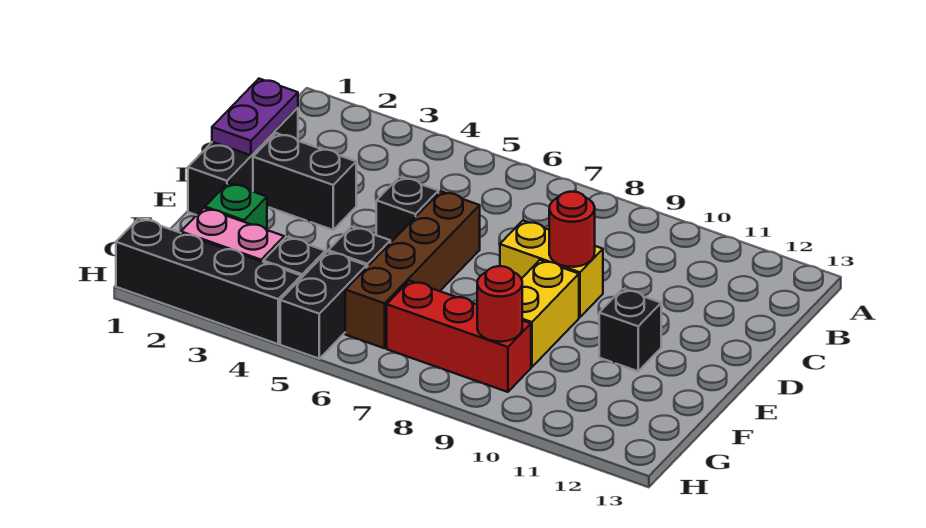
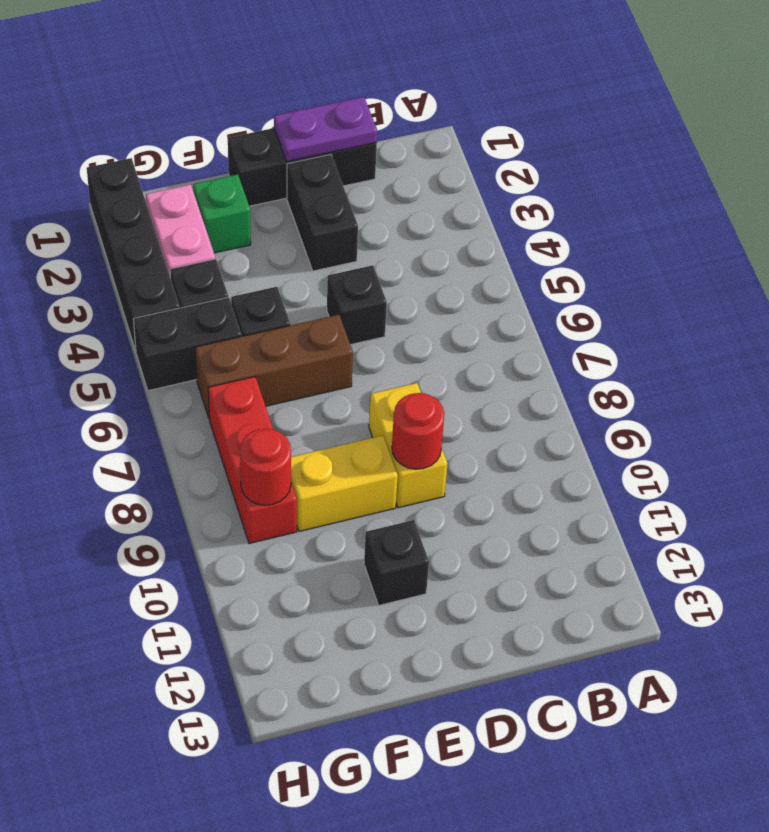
brown 1x4 brick [345,191,480,348] -> brown 1x3 brick [195,315,353,418]

